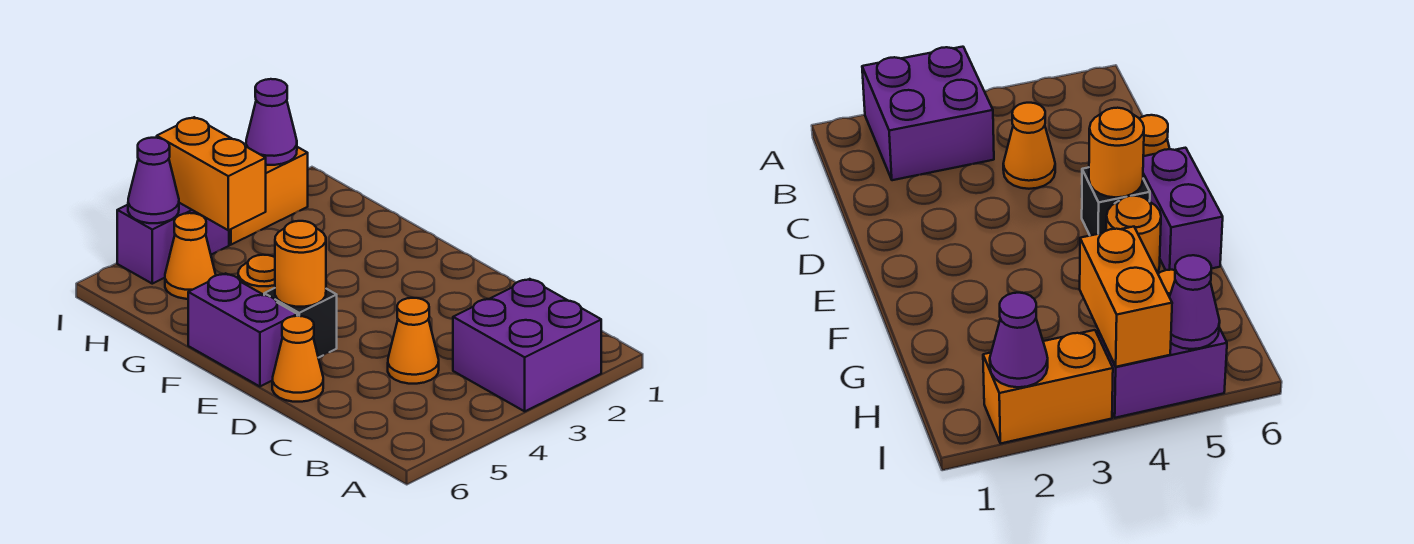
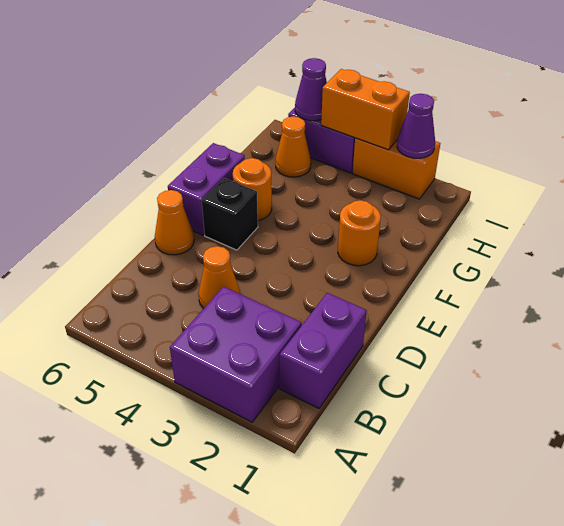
none -> purple 1x2 brick [280,293,367,408]
orange 1x1 round brick [275,221,326,307] -> orange 1x1 round brick moved to [338,200,381,266]
orange 1x2 brick [157,117,266,230] -> orange 1x2 brick turned to [321,69,410,150]

